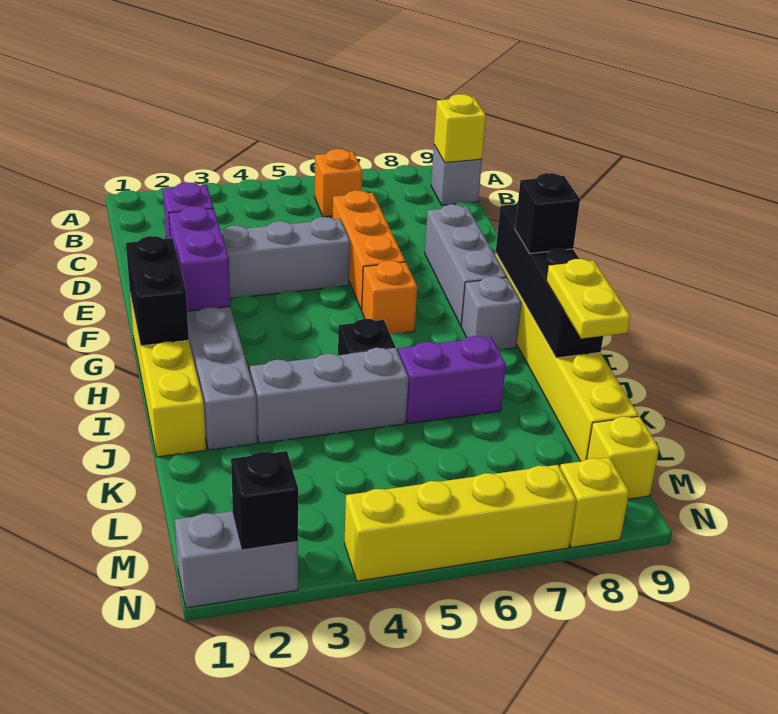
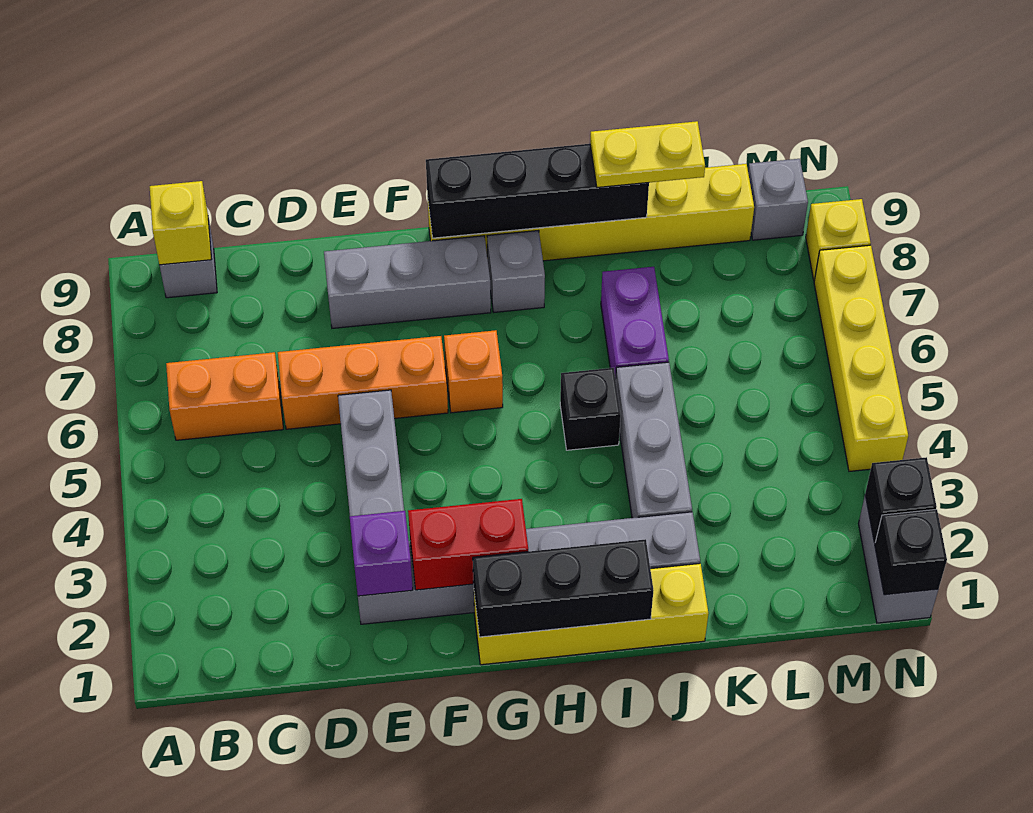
orange 1x1 brick [315,149,362,217] -> orange 1x2 brick [166,352,283,440]
purple 1x2 brick [169,206,230,311] -> red 1x2 brick [408,499,528,590]
black 1x2 brick [126,236,189,346] -> black 1x3 brick [473,539,653,637]
black 1x1 brick [515,173,580,254] -> black 1x1 brick moved to [875,509,947,595]
yellow 1x1 brick [587,416,659,499] -> grey 1x1 brick [748,159,808,240]

